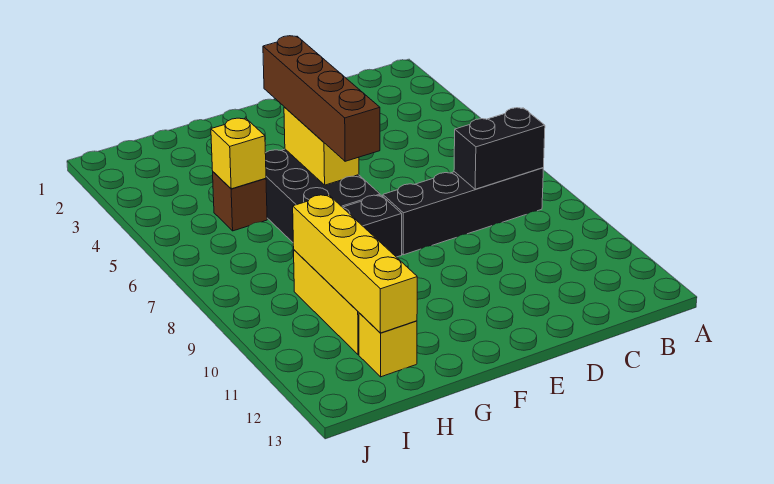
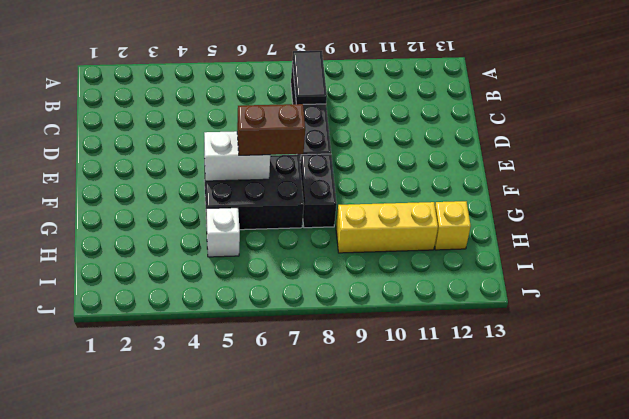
black 1x2 brick [454,108,545,189] -> black 1x2 tile [292,51,327,104]
brown 1x4 brick [263,36,380,161] -> brown 1x2 brick [237,104,305,155]
yellow 1x2 brick [284,107,359,185] -> white 1x2 brick [204,131,270,181]
brown 1x1 brick [213,172,267,231] -> white 1x1 brick [207,208,240,257]
yellow 1x1 brick [211,118,266,189] -> none
yellow 1x4 brick [293,195,417,333] -> none

